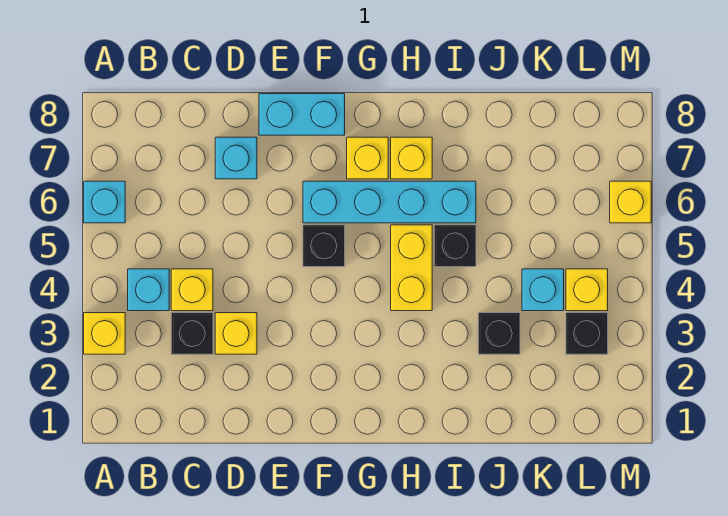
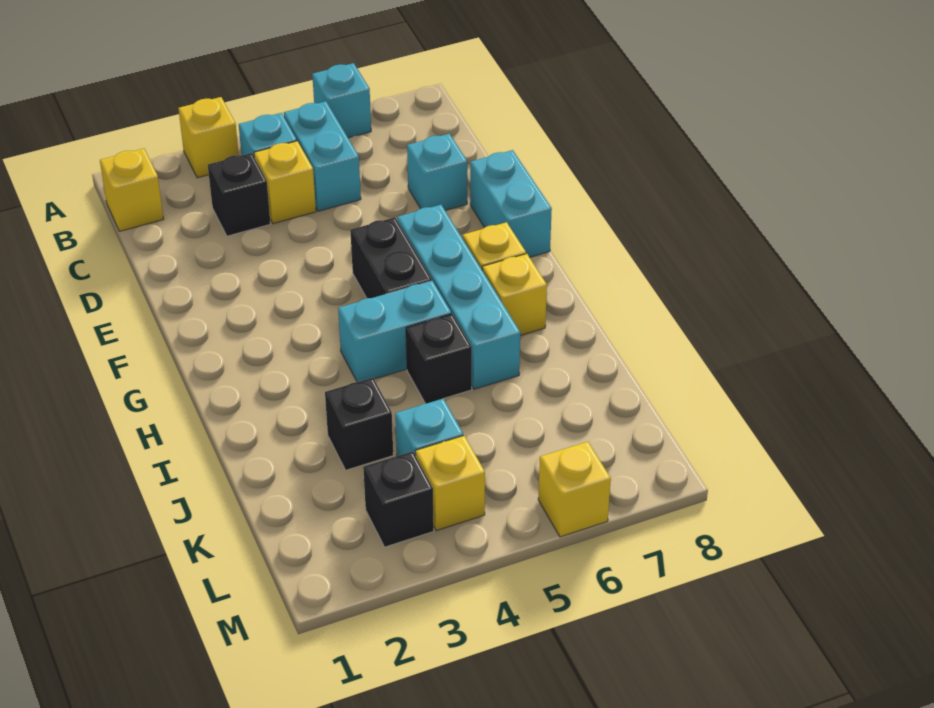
none -> cyan 1x2 brick [284,101,361,211]
yellow 1x1 brick [215,313,257,354] -> yellow 1x1 brick moved to [100,149,163,231]
black 1x1 brick [303,225,345,267] -> black 1x2 brick [350,217,432,298]
yellow 1x2 brick [391,225,432,311] -> cyan 1x2 brick [338,281,451,382]

